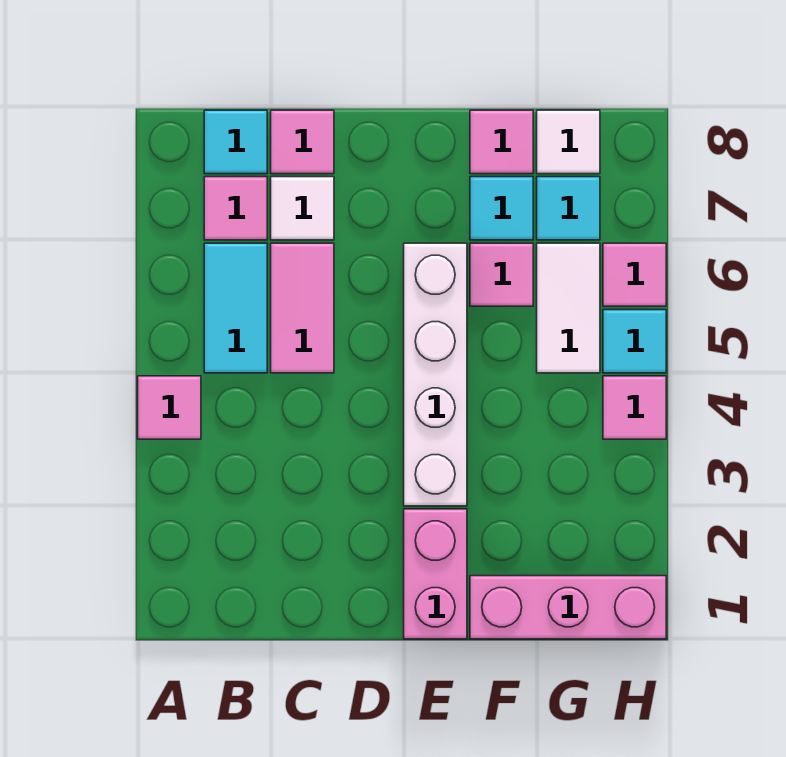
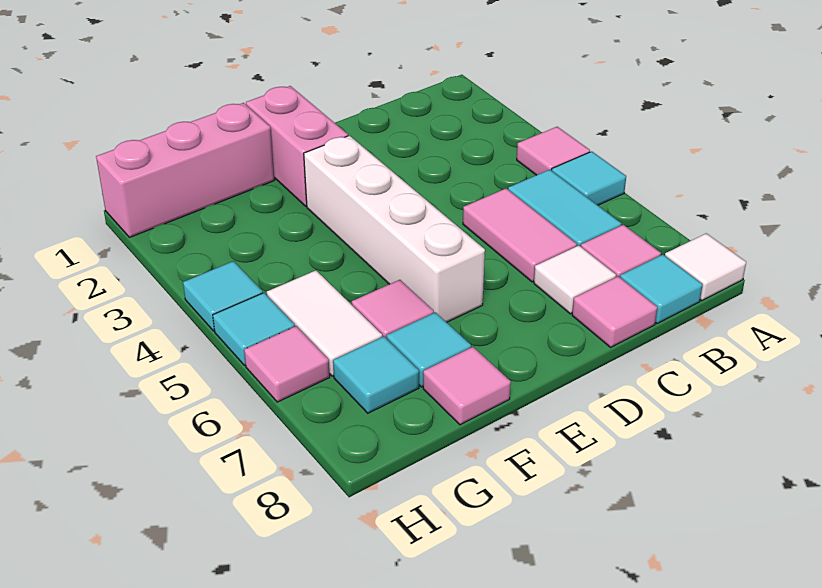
none -> cyan 1x1 tile [552,151,626,205]
white 1x1 tile [537,110,600,174] -> white 1x1 tile moved to [665,233,746,301]
pink 1x1 tile [603,376,666,439] -> cyan 1x1 tile [183,261,263,331]

